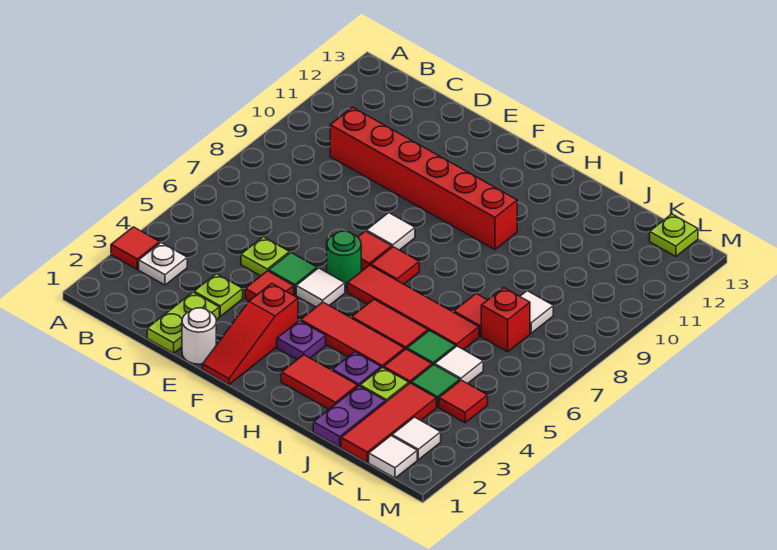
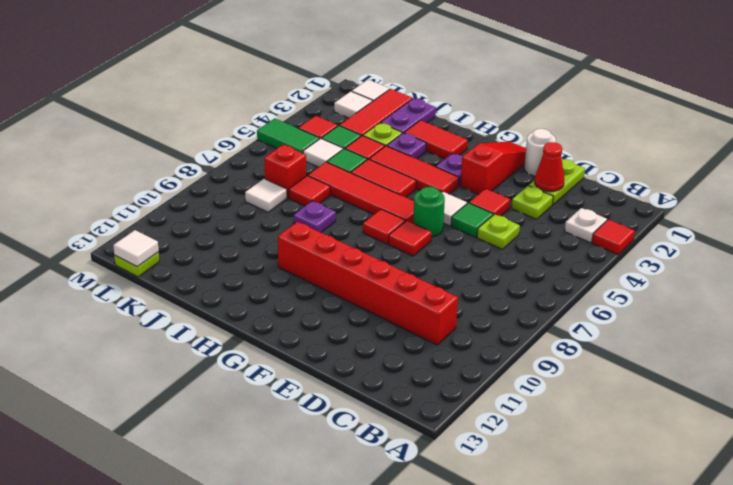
none -> red 1x1 cone [535,142,564,192]
white 1x1 tile [366,213,415,250] -> white 1x1 tile moved to [113,230,159,267]
none -> purple 1x1 plate [294,201,336,232]
none -> green 1x2 tile [257,118,320,153]

